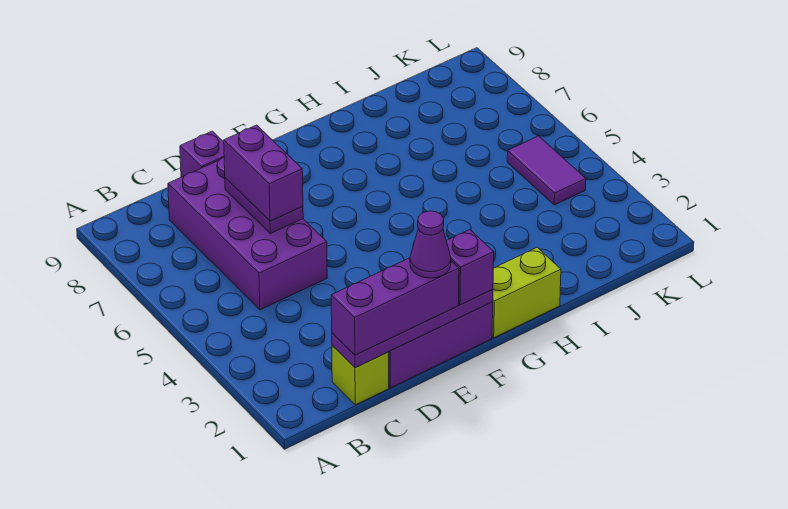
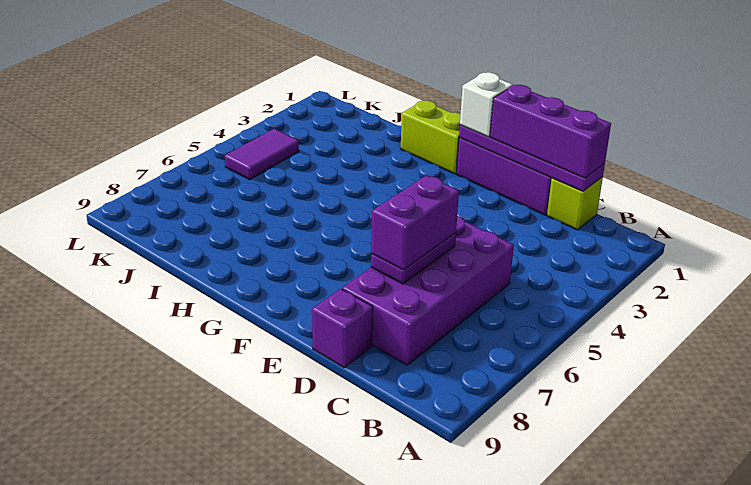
purple 1x1 cone [410,211,451,278] -> none
purple 1x1 brick [446,230,494,305] -> white 1x1 brick [460,72,513,137]

